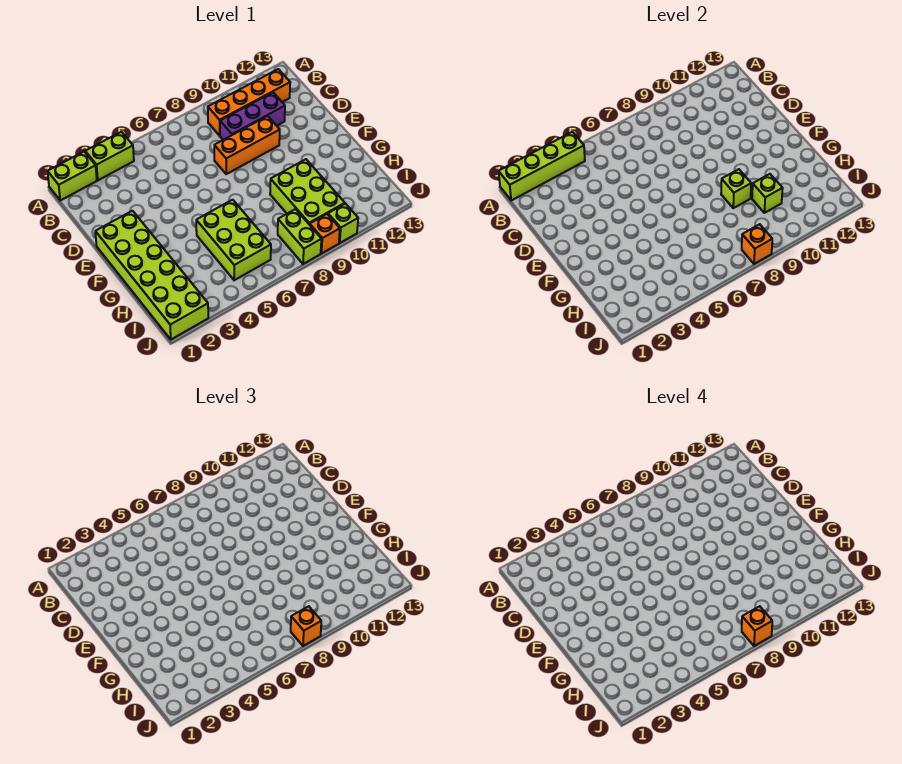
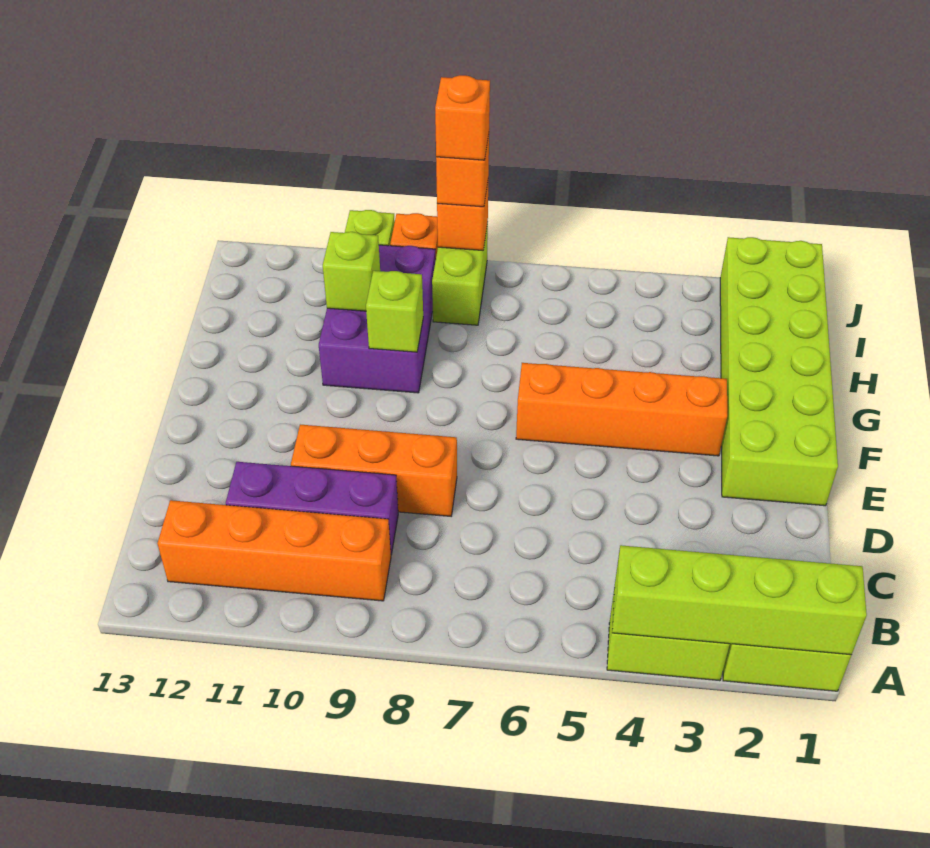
none -> orange 1x4 brick [516,363,727,456]
lime 2x3 brick [196,200,271,280] -> none
lime 2x3 brick [270,159,345,225] -> purple 2x3 brick [319,245,436,393]

